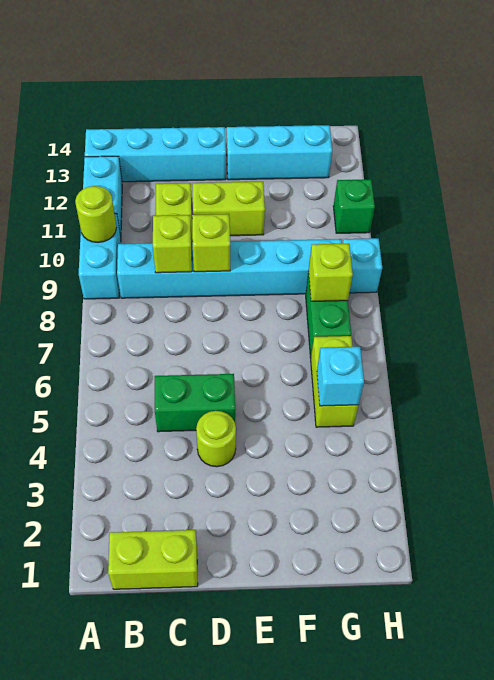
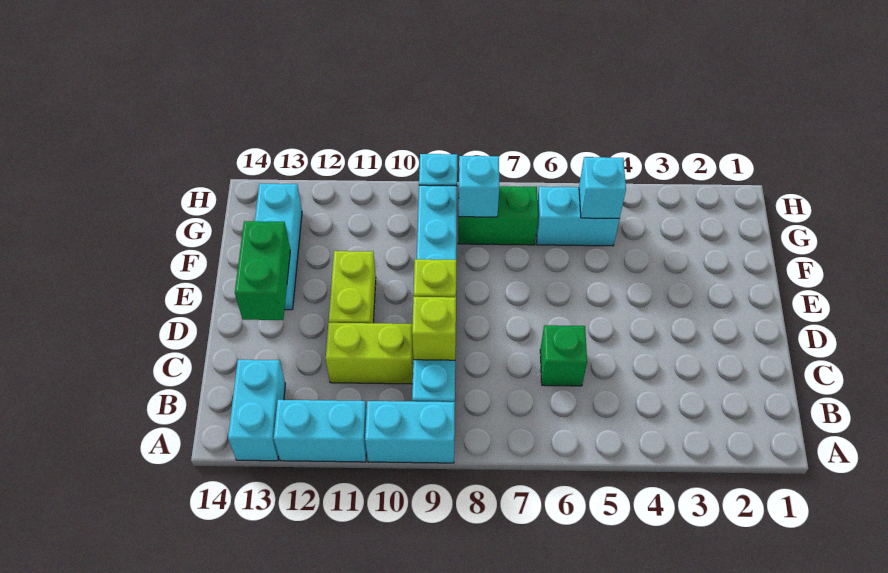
lime 1x1 round brick [75,186,117,242] -> none
cyan 1x4 brick [85,127,226,182] -> cyan 1x2 brick [228,360,285,461]
lime 1x2 brick [108,530,198,589] -> none
green 1x2 brick [155,374,235,432] -> green 1x2 brick moved to [235,221,290,320]
lime 1x1 round brick [196,411,236,467] -> none
lime 1x2 brick [311,336,359,427] -> cyan 1x2 brick [536,187,619,246]
lime 1x1 brick [309,244,353,301] -> cyan 1x1 brick [459,156,499,217]
green 1x1 brick [333,179,375,233] -> green 1x1 brick moved to [540,325,587,386]

